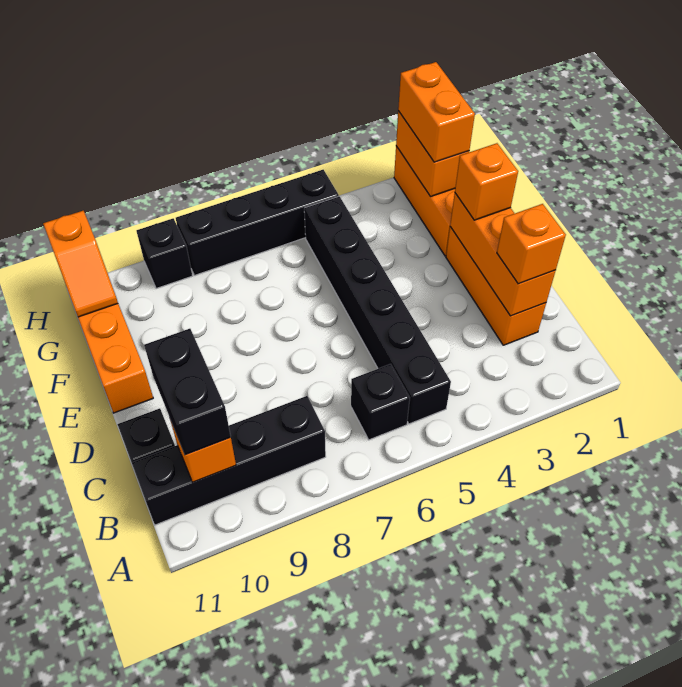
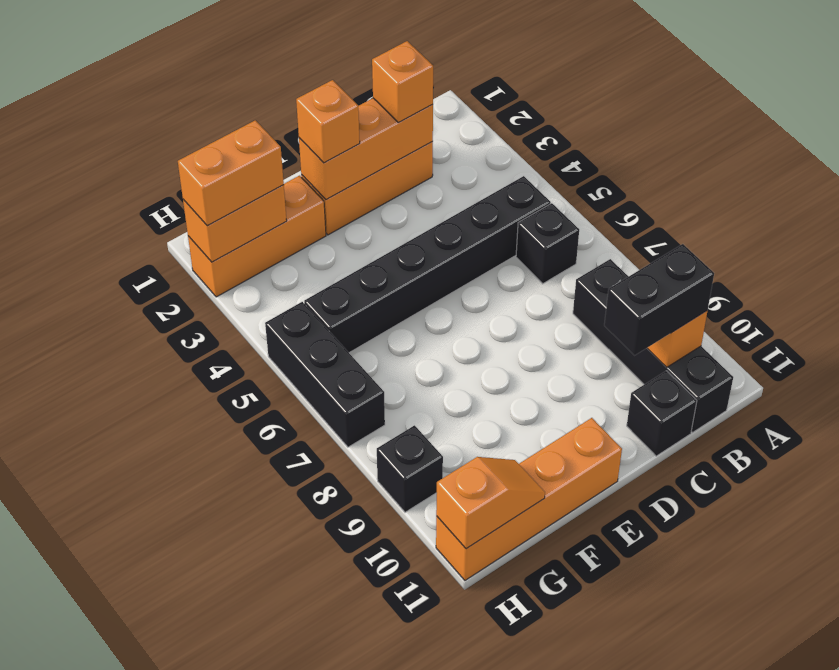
black 1x4 brick [176,170,339,275] -> black 1x3 brick [265,302,385,447]

